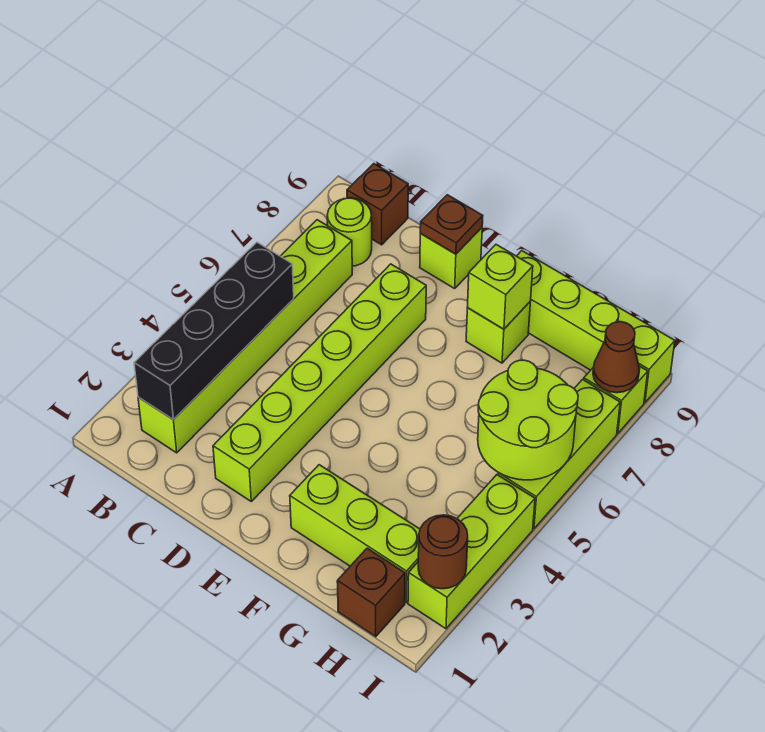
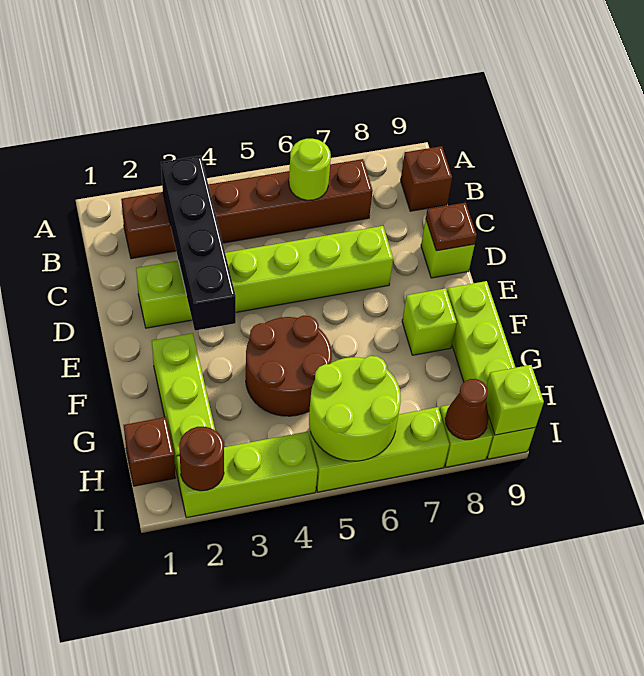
lime 1x6 brick [138,220,352,453] -> brown 1x6 brick [121,159,373,259]
black 1x4 brick [134,242,294,420] -> black 1x4 brick turned to [161,156,236,331]
lime 1x1 round brick [327,198,372,266] -> lime 1x1 round brick moved to [289,139,331,200]
none -> brown 2x2 round brick [246,316,332,416]
lime 1x1 brick [468,245,533,329] -> lime 1x1 brick moved to [486,365,544,435]

